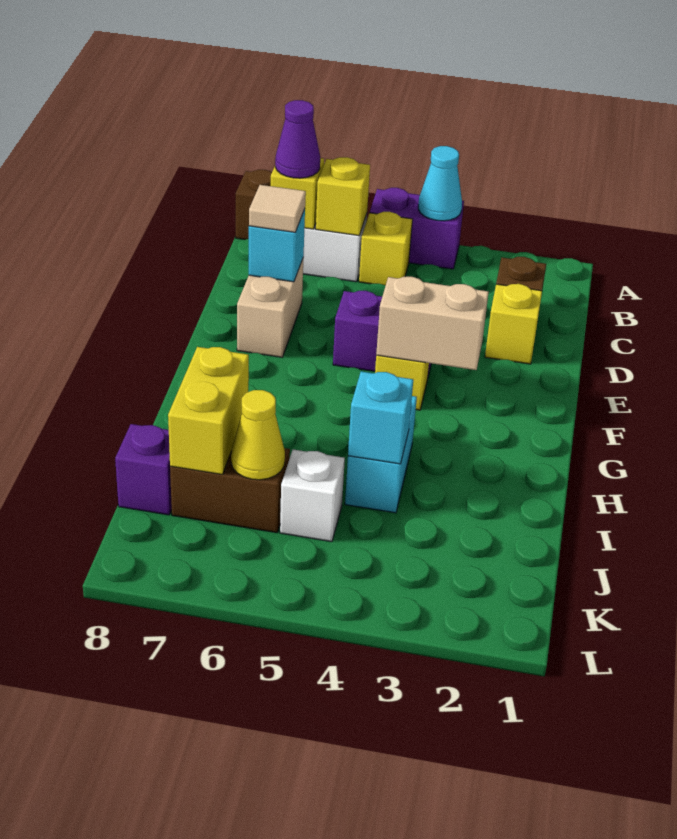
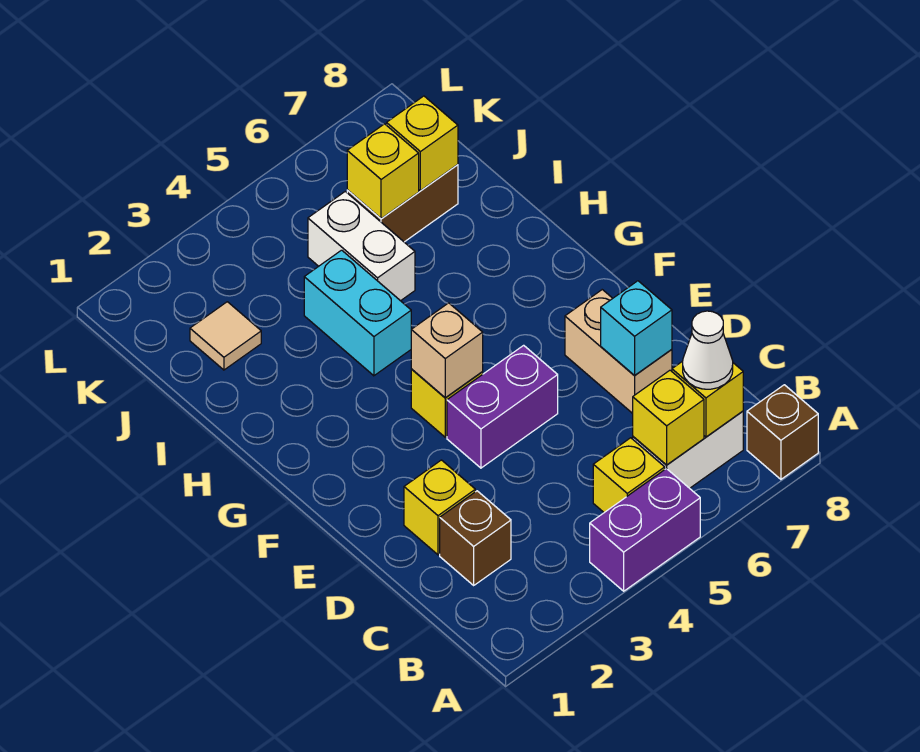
cyan 1x1 cone [418,146,462,221] -> none
purple 1x1 cone [275,100,320,178] -> white 1x1 cone [683,311,733,389]
tan 1x1 tile [249,185,306,232] -> tan 1x1 tile moved to [190,302,261,370]
tan 1x2 brick [376,277,489,370] -> tan 1x1 brick [411,303,483,398]
cyan 1x1 brick [348,371,413,464] -> none
yellow 1x2 brick [168,347,249,475] -> yellow 1x1 brick [387,96,458,191]
white 1x1 brick [280,450,345,542] -> white 1x2 brick [308,191,415,301]
yellow 1x1 cone [231,390,285,480] -> yellow 1x1 brick [347,124,419,219]
purple 1x1 brick [115,424,172,515] -> none

